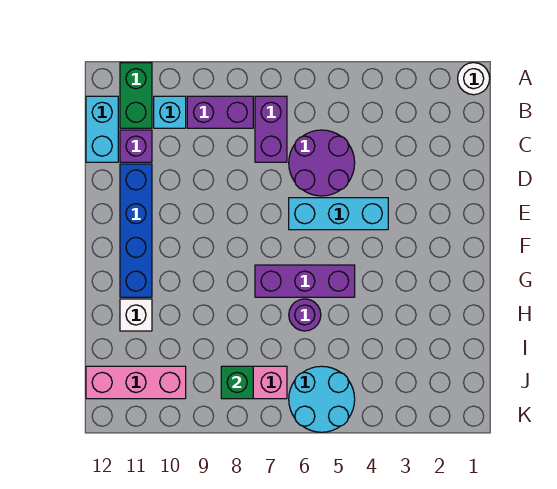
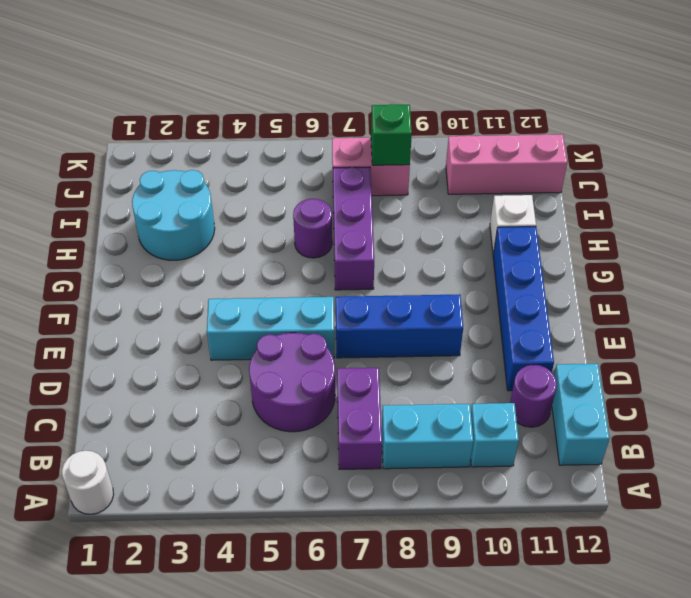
green 1x2 brick [120,63,152,128] -> none
purple 1x2 brick [187,96,253,128] -> cyan 1x2 brick [382,404,473,469]
purple 1x1 brick [120,130,152,162] -> purple 1x1 round brick [510,365,557,427]
none -> blue 1x3 brick [336,294,463,358]
purple 1x3 brick [255,265,355,297] -> purple 1x3 brick turned to [333,167,374,290]
cyan 2x2 round brick [289,366,355,432] -> cyan 2x2 round brick moved to [132,170,215,260]

